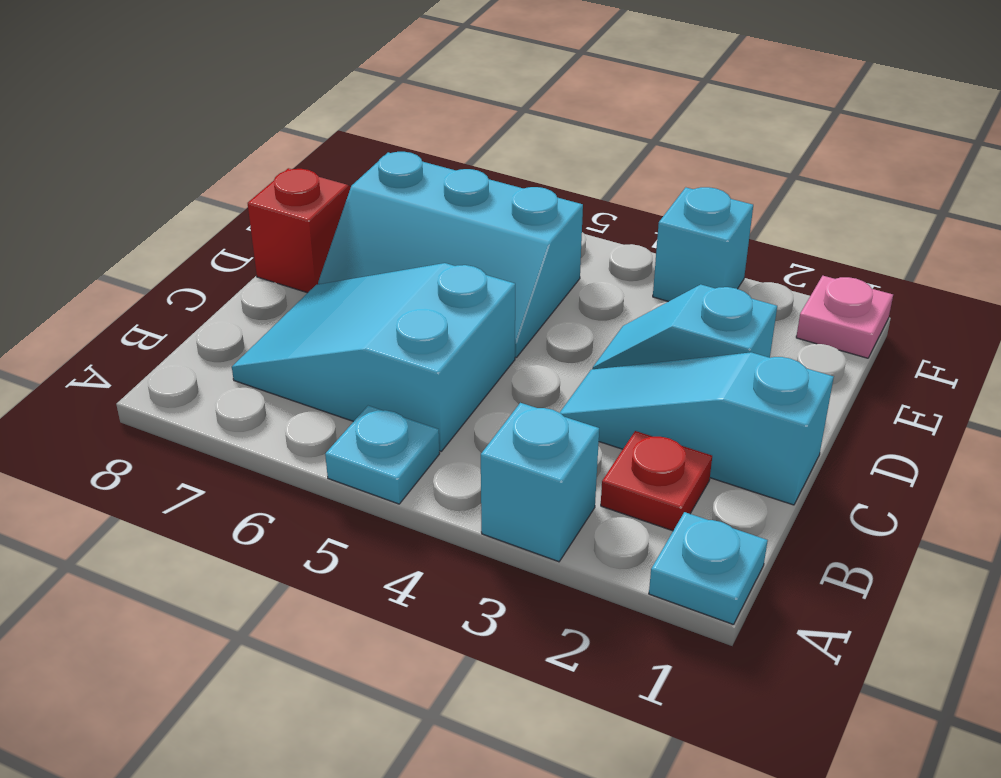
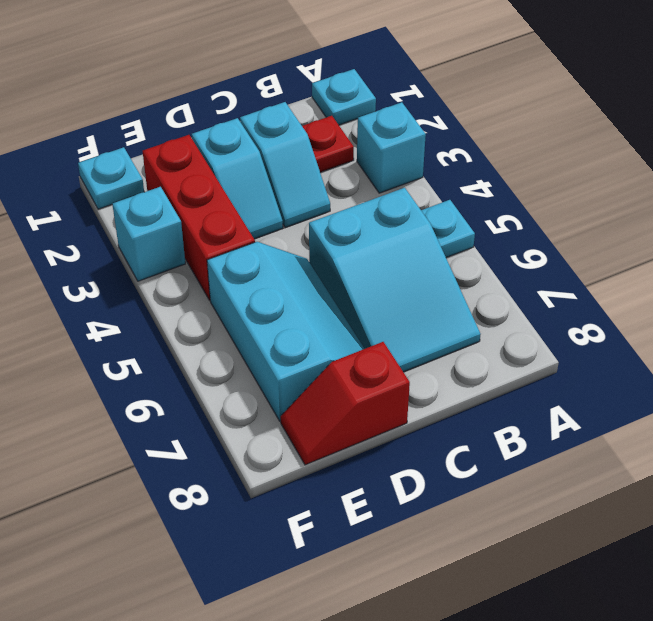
cyan 1x3 slope [560,352,834,505] -> cyan 1x2 slope [240,102,330,227]
none -> red 1x3 brick [143,135,255,300]
pink 1x1 plate [796,276,893,358] -> cyan 1x1 plate [78,147,144,209]

